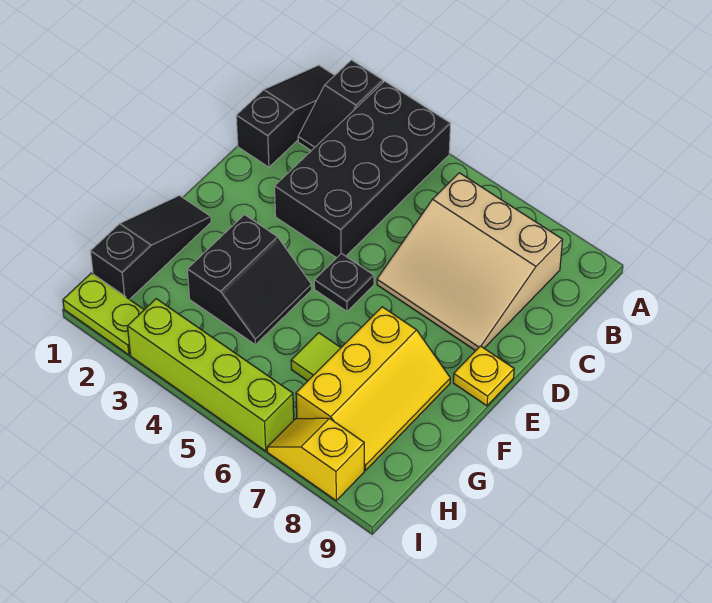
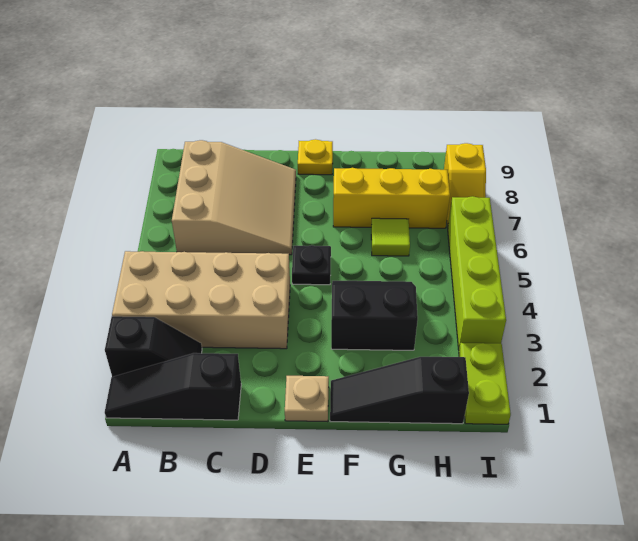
black 2x4 brick [275,81,451,258] -> tan 2x4 brick [112,251,290,349]
none -> tan 1x1 plate [285,376,329,422]

